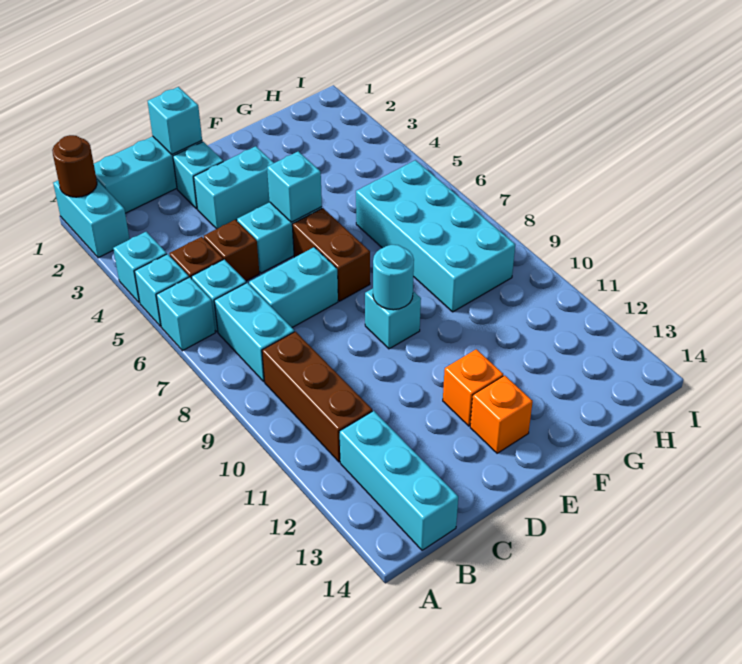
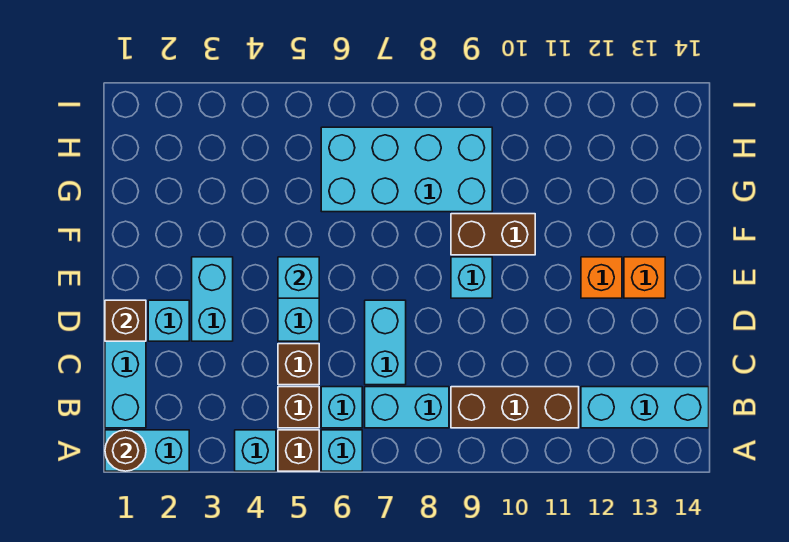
cyan 1x1 brick [134,254,189,326] -> brown 1x1 brick [278,430,319,471]
cyan 1x1 brick [148,87,202,155] -> brown 1x1 brick [105,300,146,341]
brown 1x2 brick [292,208,370,301] -> brown 1x2 brick moved to [451,214,535,255]
cyan 1x1 round brick [373,245,414,310] -> none

